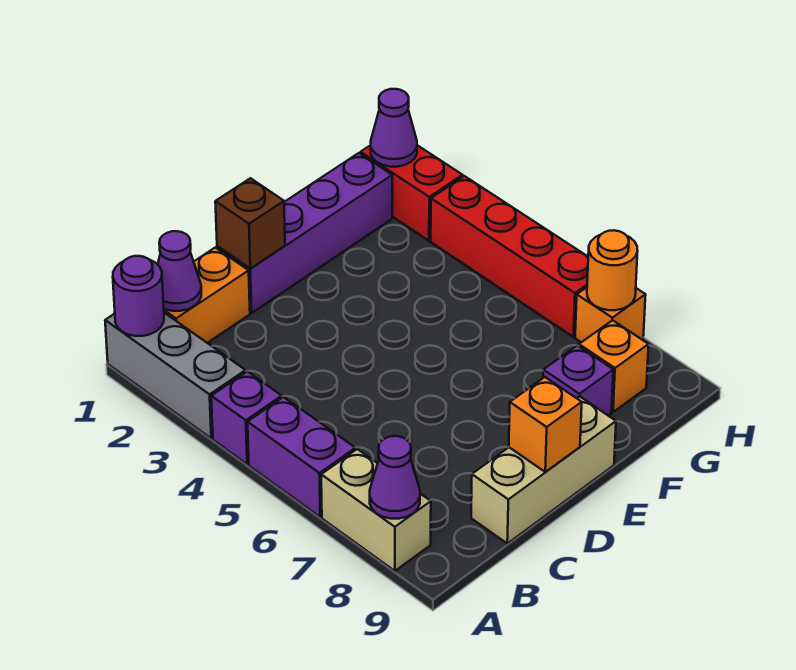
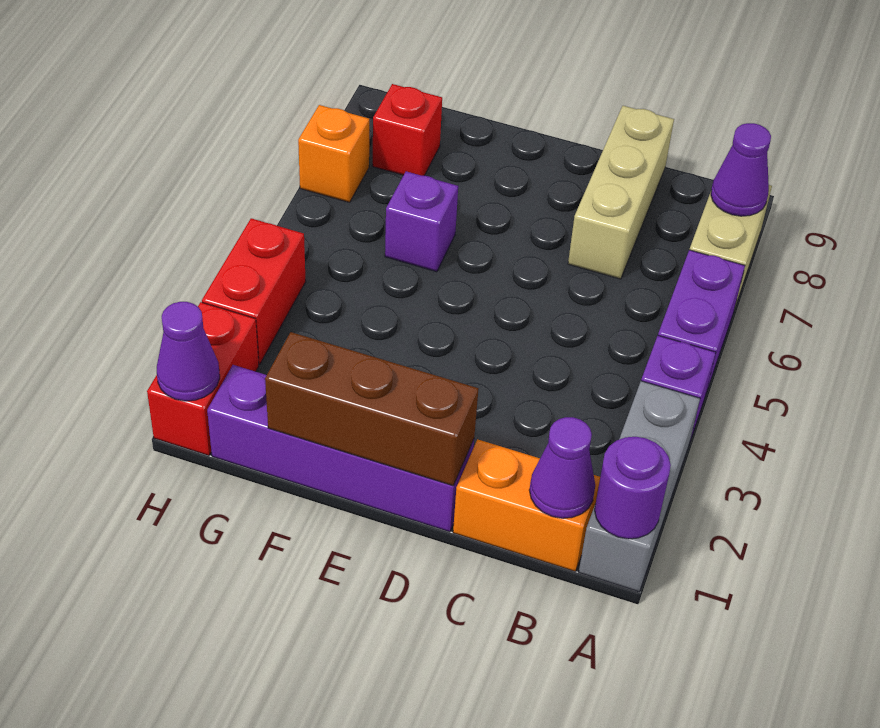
tan 1x3 brick [471,396,616,543] -> tan 1x3 brick turned to [568,106,674,279]
brown 1x1 brick [215,178,285,268] -> brown 1x3 brick [265,332,478,486]
orange 1x1 brick [509,377,582,472] -> none
purple 1x1 brick [543,345,613,416] -> purple 1x1 brick moved to [385,171,458,272]
orange 1x1 brick [579,320,649,412] -> red 1x1 brick [373,84,442,176]
red 1x4 brick [431,176,588,337] -> red 1x2 brick [202,218,306,364]
orange 1x1 round brick [587,230,638,310] -> none

